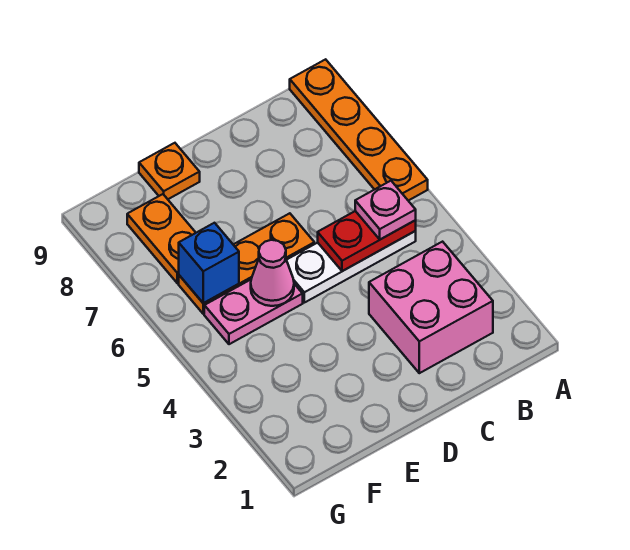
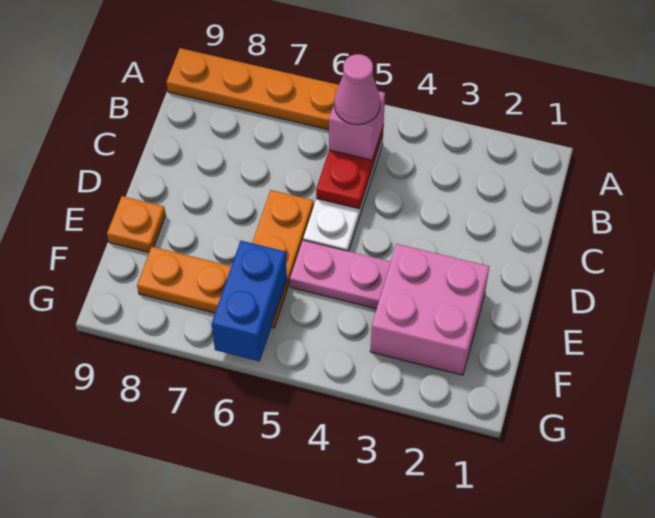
pink 2x2 brick [369,242,493,373] -> pink 2x2 brick moved to [370,244,489,375]
pink 1x1 plate [355,181,416,239] -> pink 1x1 brick [329,91,385,160]
pink 1x2 plate [204,280,303,344] -> pink 1x2 plate turned to [290,240,391,309]
pink 1x1 cone [251,240,294,306] -> pink 1x1 cone moved to [334,54,380,125]
blue 1x1 brick [179,223,239,303] -> blue 1x2 brick [212,241,287,361]

